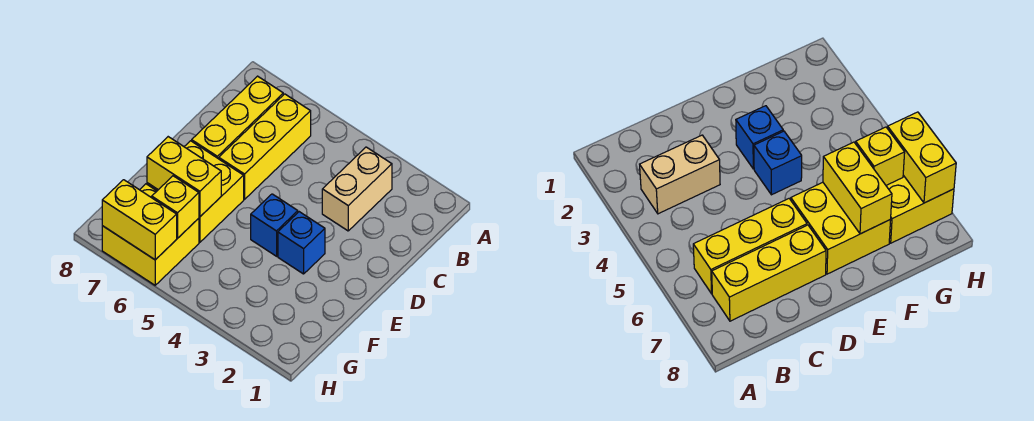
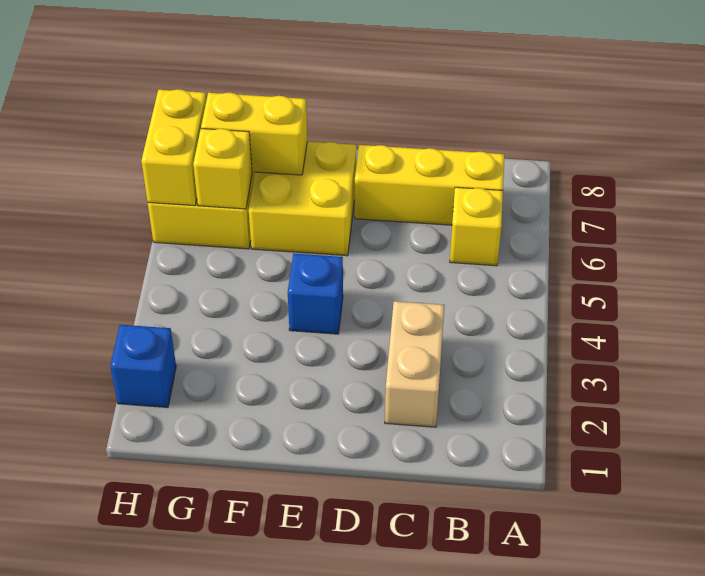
tan 1x2 brick [322,147,392,231] -> tan 1x2 brick turned to [385,301,444,427]
yellow 1x3 brick [219,94,311,199] -> yellow 1x1 brick [450,187,503,266]
blue 1x1 brick [278,212,325,274] -> blue 1x1 brick moved to [110,325,176,407]
yellow 1x2 brick [147,137,221,217] -> yellow 1x2 brick turned to [201,93,307,175]

